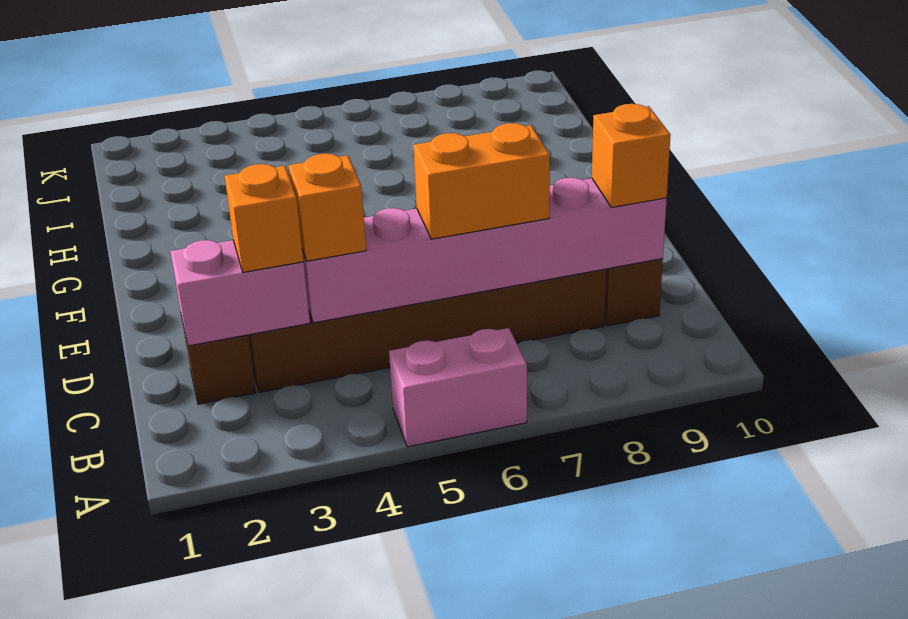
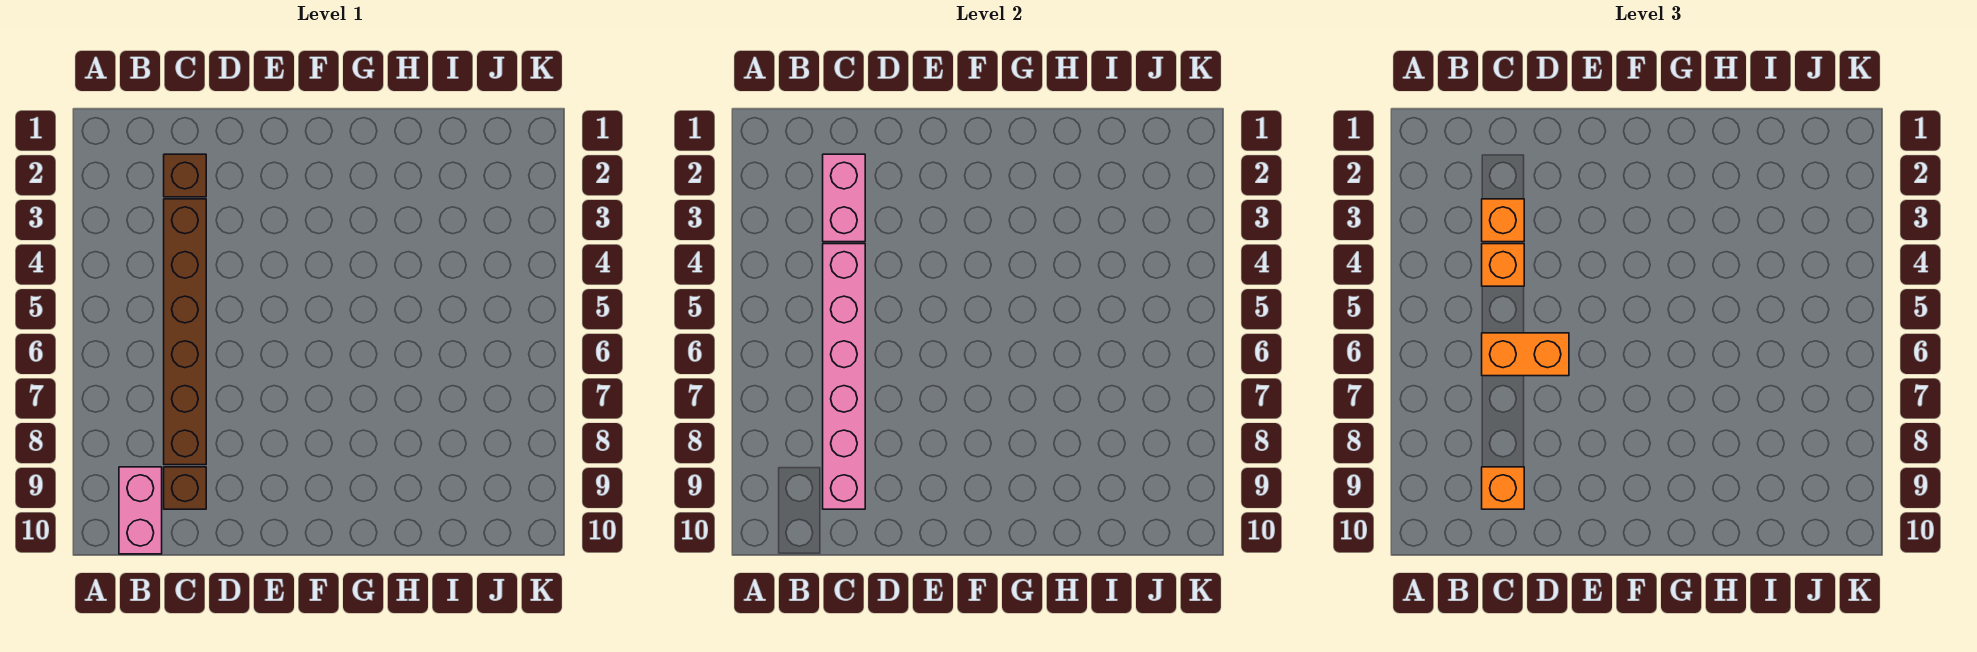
pink 1x2 brick [389,328,527,447] -> pink 1x2 brick moved to [119,467,162,554]
orange 1x2 brick [413,123,550,239] -> orange 1x2 brick turned to [1482,333,1569,376]

